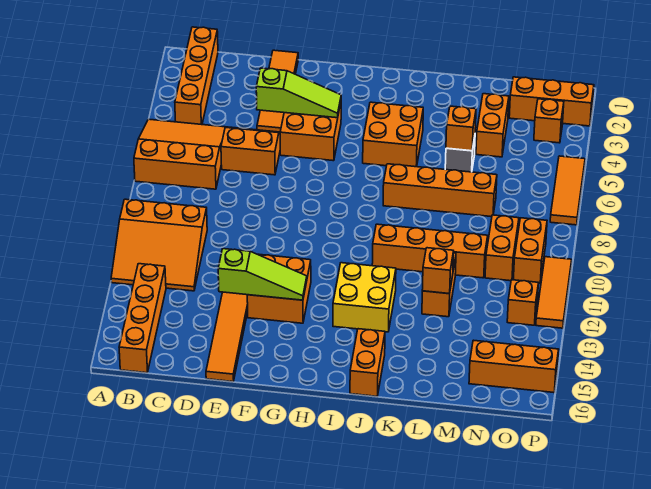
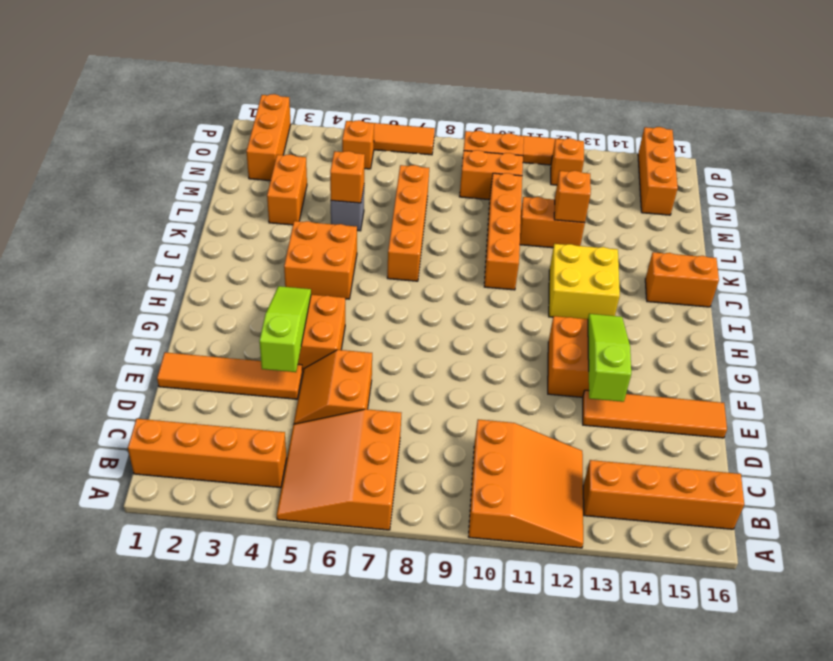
orange 1x2 brick [476,94,509,157] -> orange 1x2 brick turned to [267,154,307,225]
orange 1x1 brick [534,99,564,143] -> orange 1x1 brick moved to [342,120,374,169]

